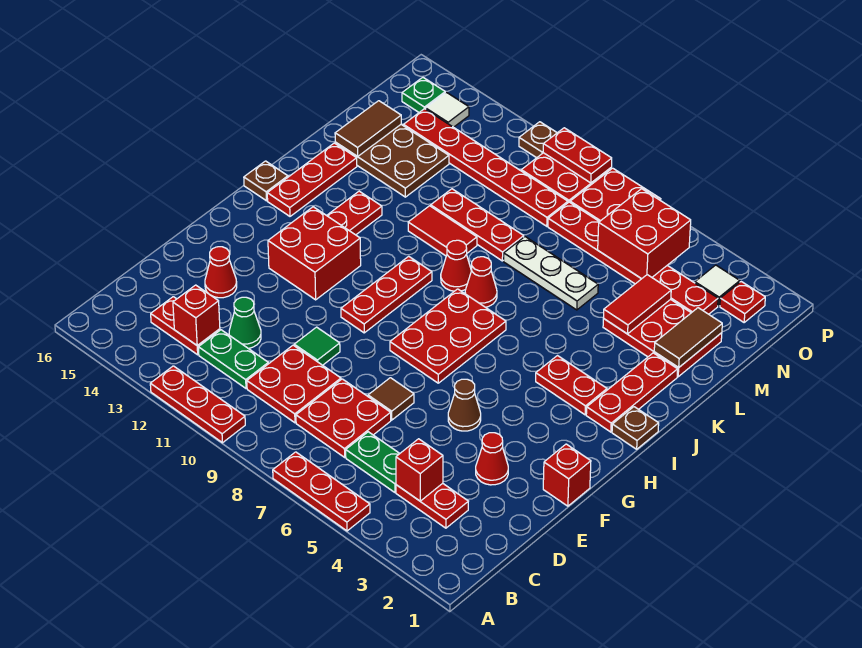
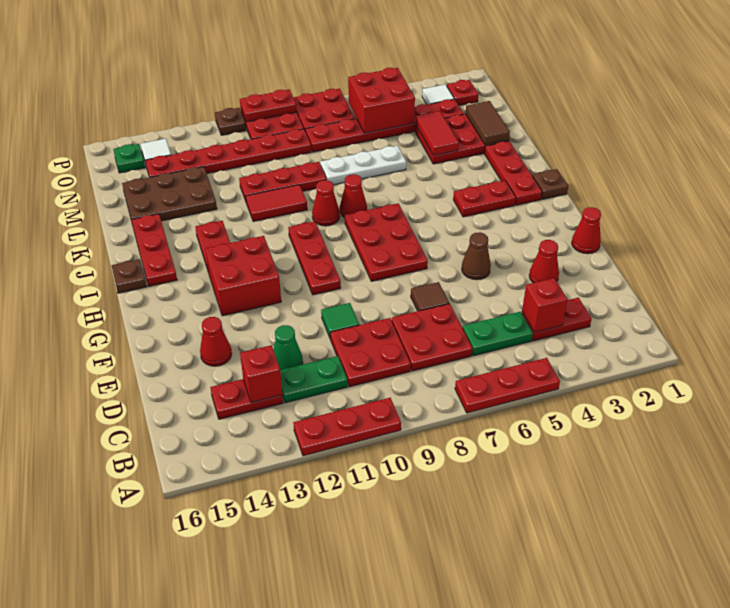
red 1x1 brick [543,444,591,506] -> red 1x1 cone [572,207,601,254]
brown 1x2 tile [335,101,401,156] -> none

